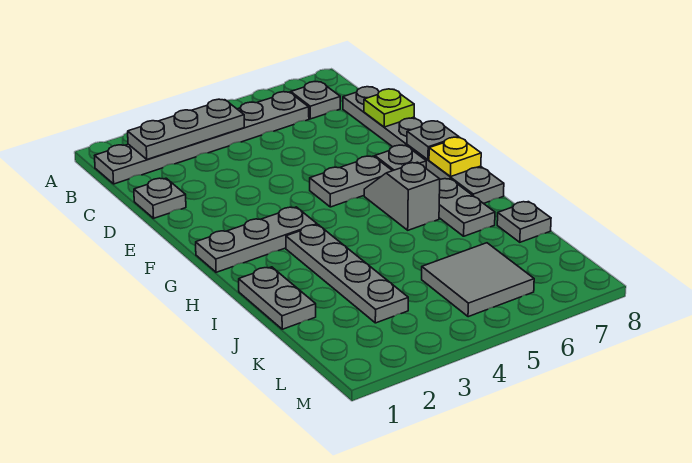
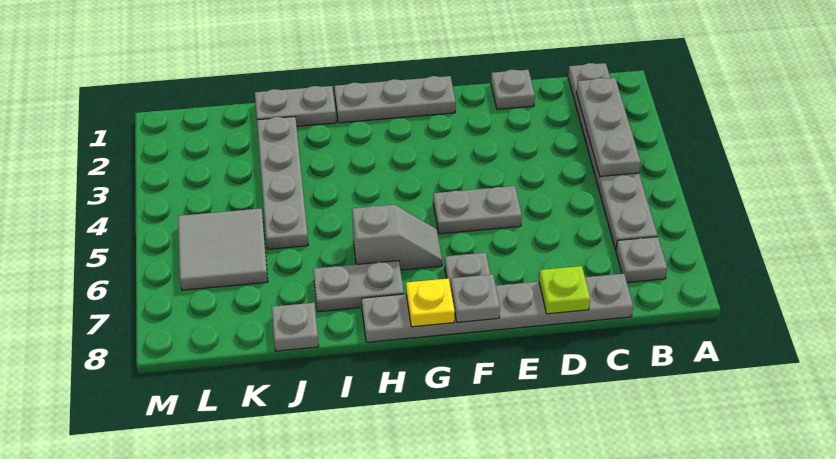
grey 1x2 plate [310,156,392,207] -> grey 1x2 plate turned to [433,186,522,234]
grey 1x3 plate [196,207,317,272] -> grey 1x3 plate turned to [334,76,456,123]
grey 1x4 plate [286,225,408,323] -> grey 1x4 plate turned to [257,117,308,249]

